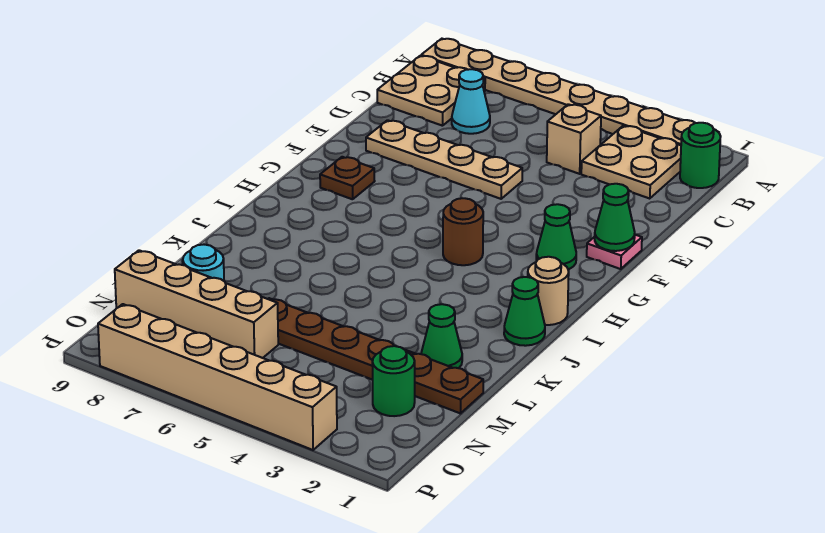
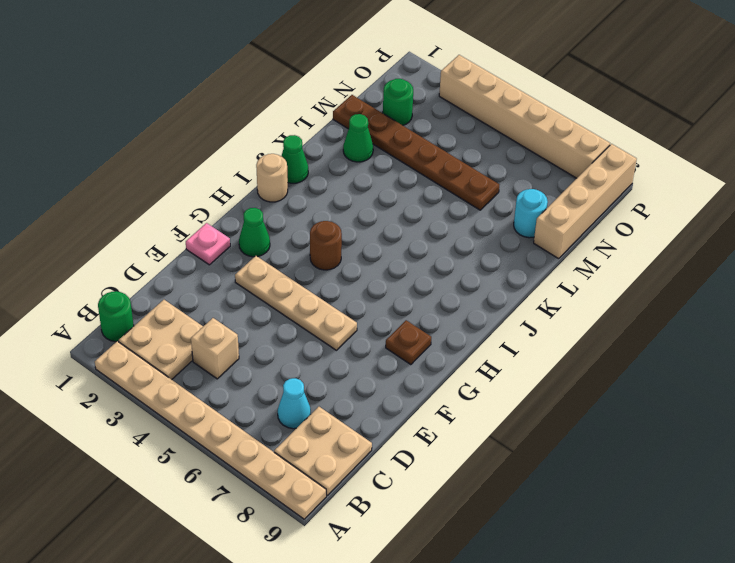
tan 1x4 plate [366,120,522,199] -> tan 1x4 plate moved to [235,256,357,350]
green 1x1 cone [595,184,635,251] -> none
tan 1x4 brick [115,250,278,358] -> tan 1x4 brick turned to [534,144,637,259]

